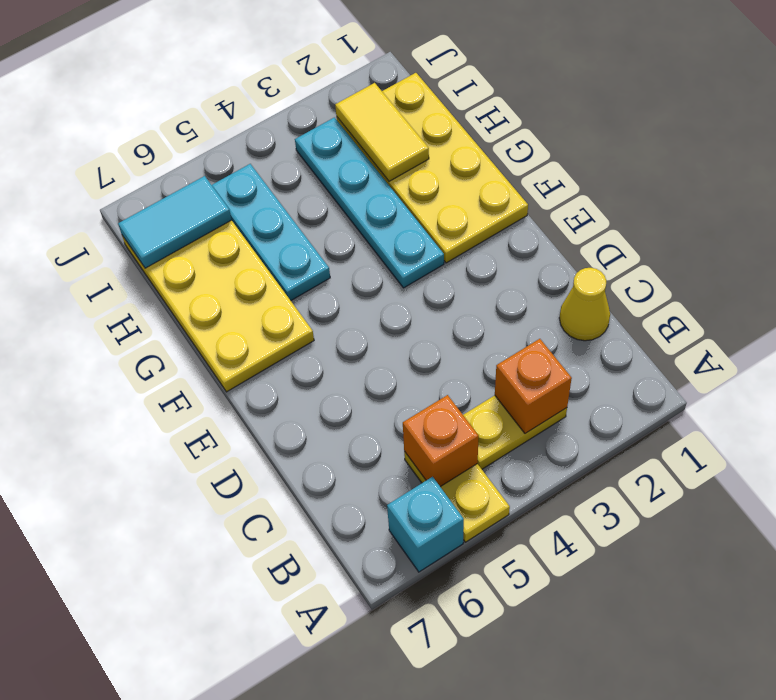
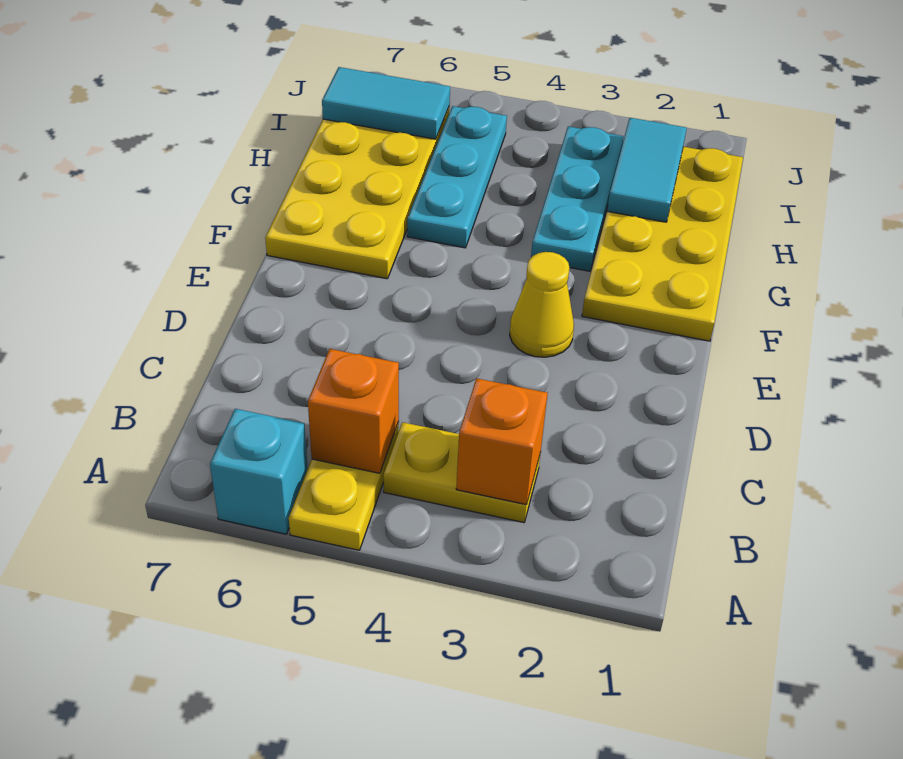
yellow 1x1 cone [559,268,610,341] -> yellow 1x1 cone moved to [510,252,574,357]
cyan 1x4 plate [295,118,444,288] -> cyan 1x3 plate [531,126,624,271]
yellow 1x2 tile [335,83,429,181] -> cyan 1x2 tile [607,118,687,222]

